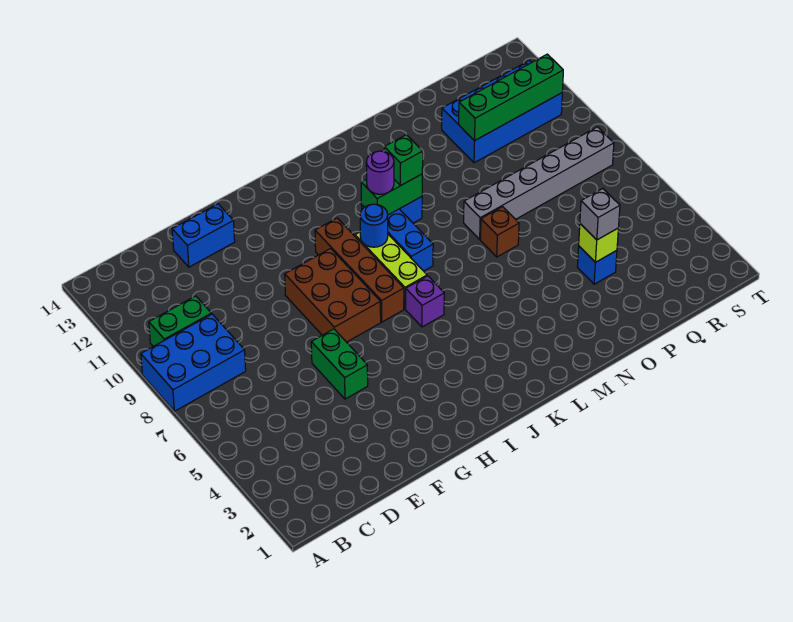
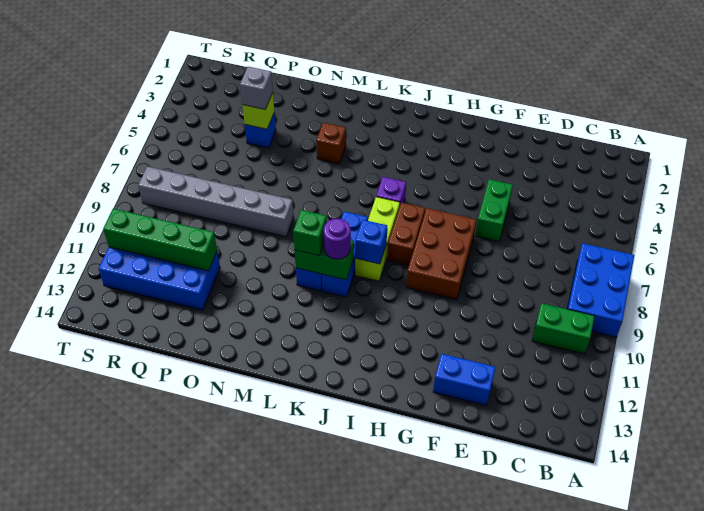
blue 2x3 brick [141,314,246,411] -> blue 2x3 brick turned to [567,243,634,337]
brown 1x4 brick [315,218,404,322] -> brown 1x2 brick [387,202,425,265]
blue 1x1 round brick [360,204,388,247] -> blue 1x1 brick [355,220,387,264]
brown 1x1 brick [480,207,519,257] -> brown 1x1 brick moved to [316,123,346,164]

